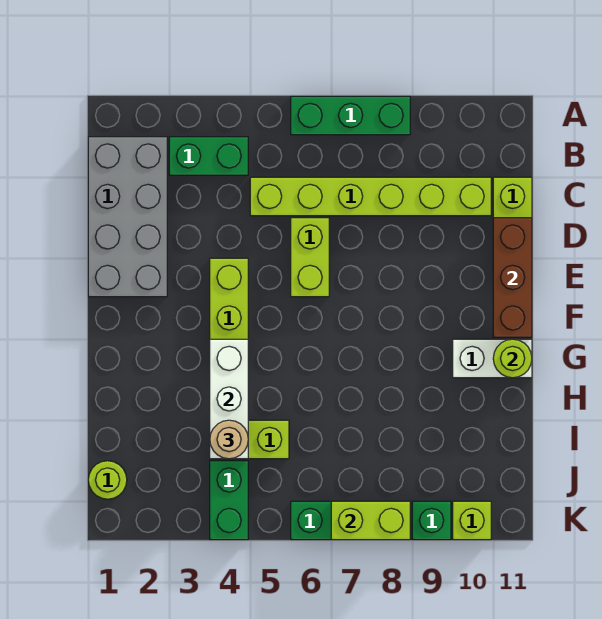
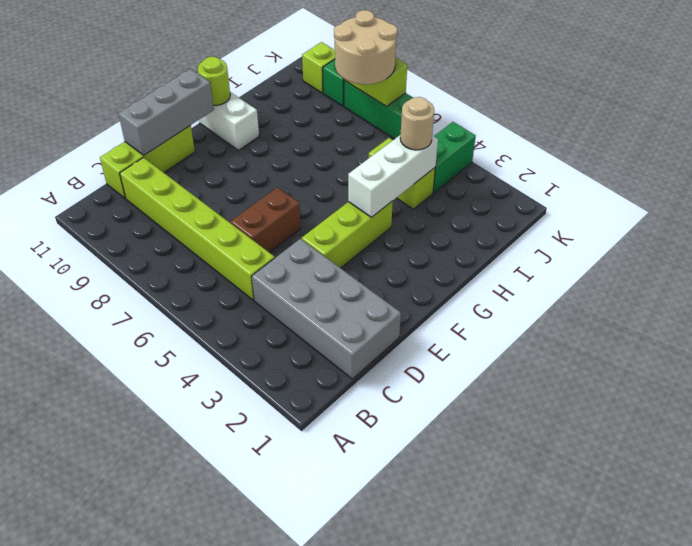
green 1x3 brick [291,96,410,135] -> none
grey 2x4 brick [88,137,167,297] -> grey 2x4 brick turned to [252,239,401,379]
green 1x2 brick [169,137,248,175] -> none
lime 1x2 brick [291,218,329,297] -> brown 1x2 brick [230,187,301,253]
brown 1x3 brick [493,218,532,337] -> grey 1x3 brick [118,69,214,155]
lime 1x1 round brick [88,461,127,499] -> none
none -> tan 2x2 round brick [334,10,397,85]

